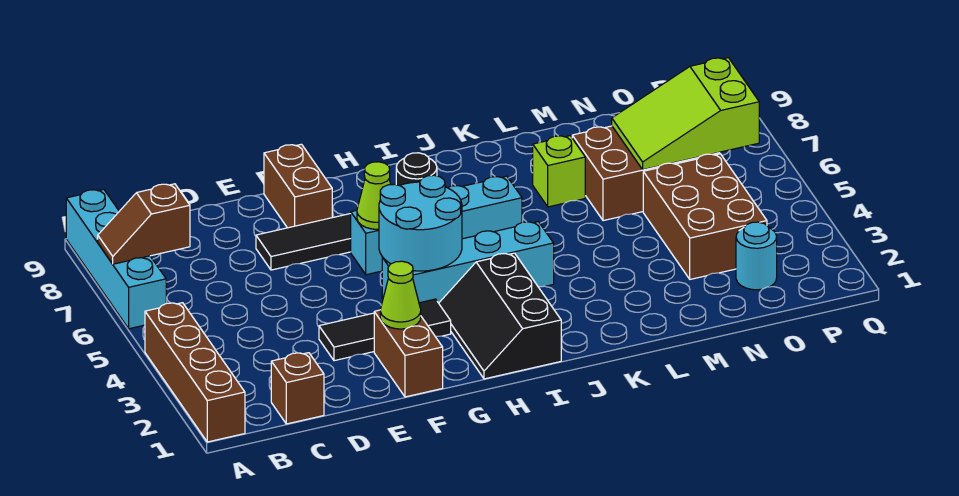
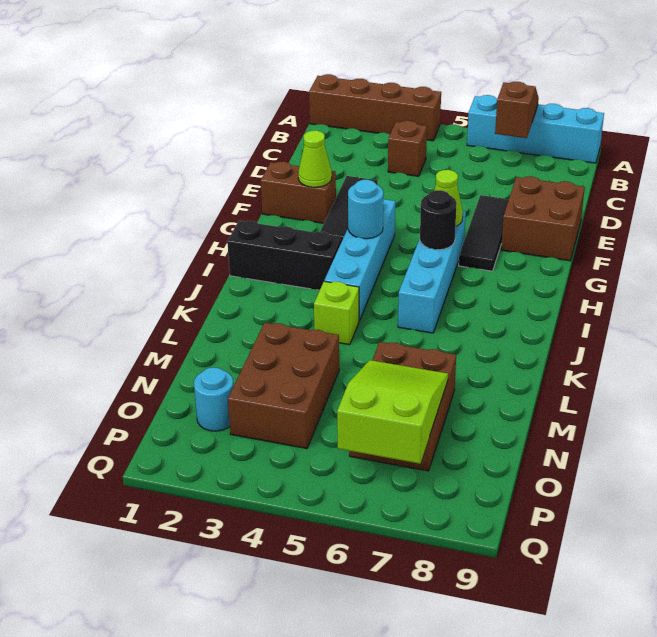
brown 1x1 brick [271,353,324,424] -> brown 1x1 brick moved to [388,121,427,176]
brown 1x2 brick [264,144,332,228] -> brown 2x2 brick [501,176,585,261]
cyan 2x2 round brick [379,175,462,271] -> cyan 1x1 round brick [348,180,383,239]
lime 1x1 brick [533,136,585,207] -> lime 1x1 brick moved to [314,281,359,345]
brown 2x3 brick [643,154,767,279] -> brown 2x3 brick turned to [228,323,339,449]

